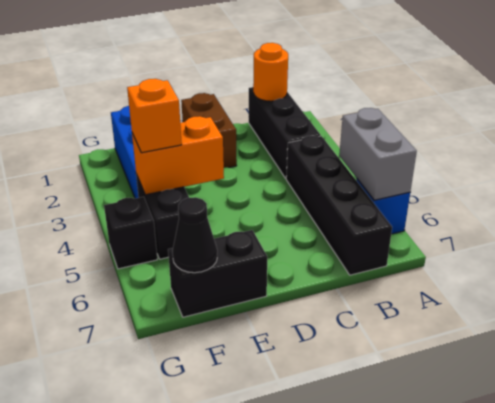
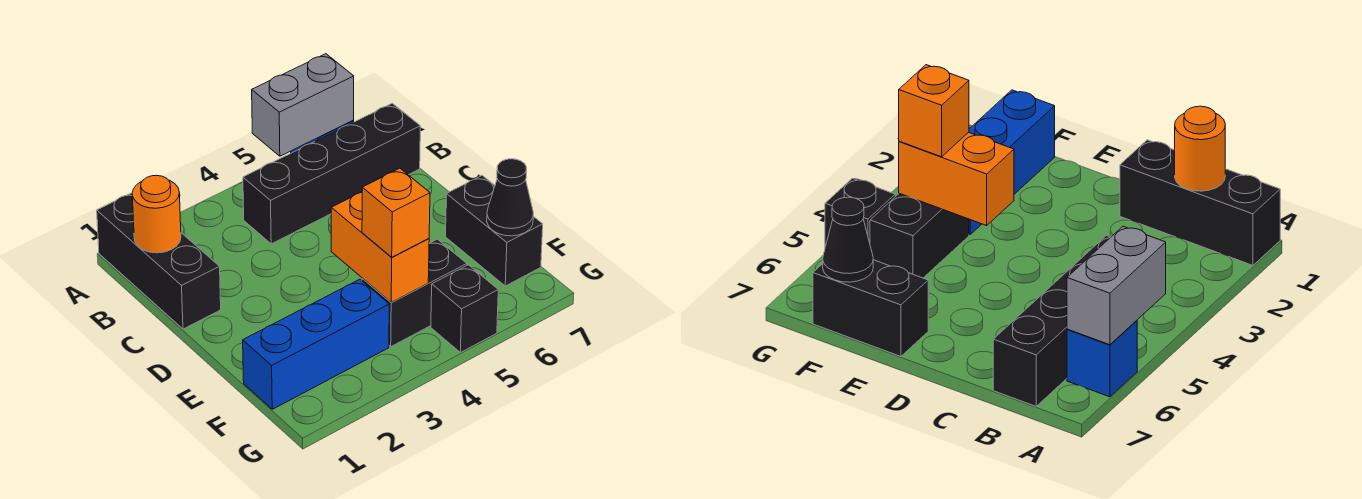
black 1x3 brick [249,87,321,178] -> black 1x3 brick turned to [97,193,221,329]
brown 1x2 brick [181,93,237,168] -> none

